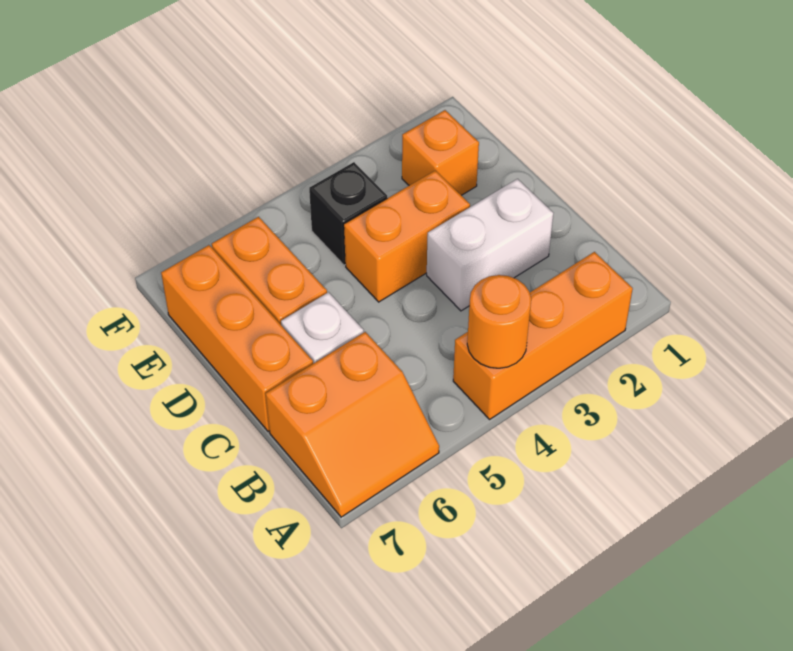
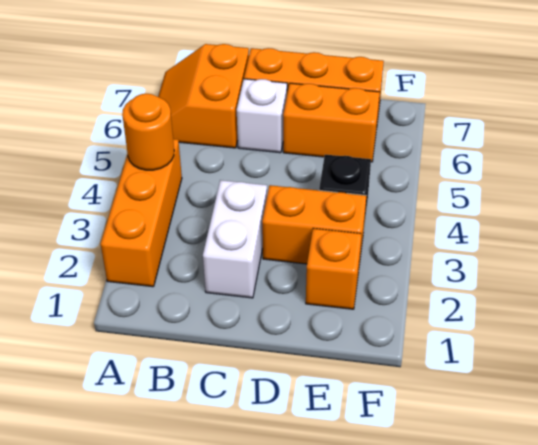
orange 1x2 brick [344,170,470,302] -> orange 1x2 brick turned to [262,185,367,265]

